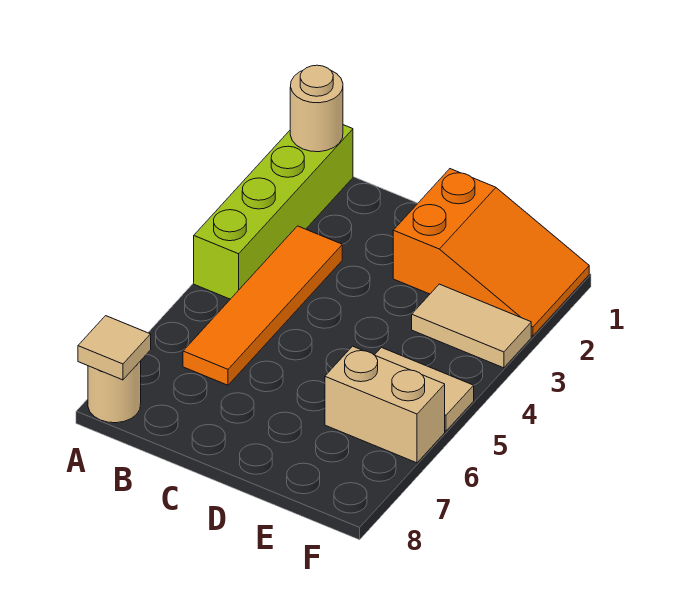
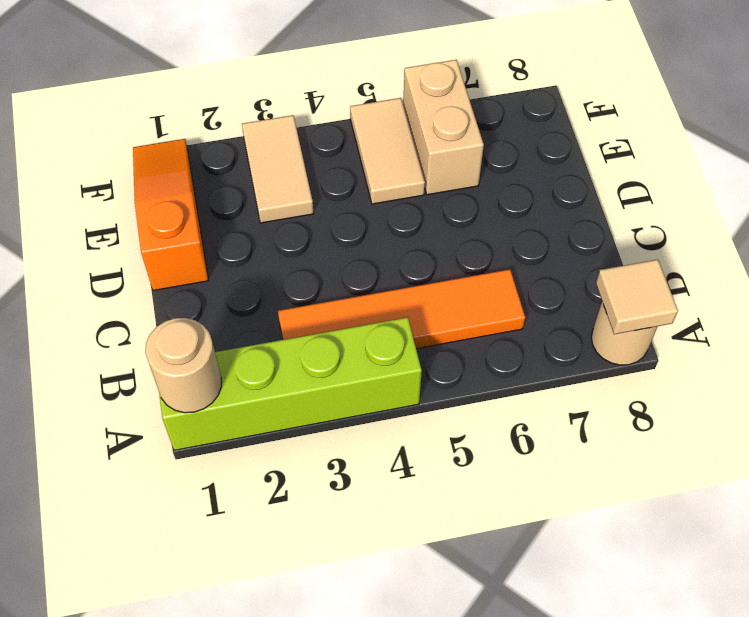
orange 2x3 slope [393,169,589,336] -> orange 1x3 slope [133,139,209,291]

